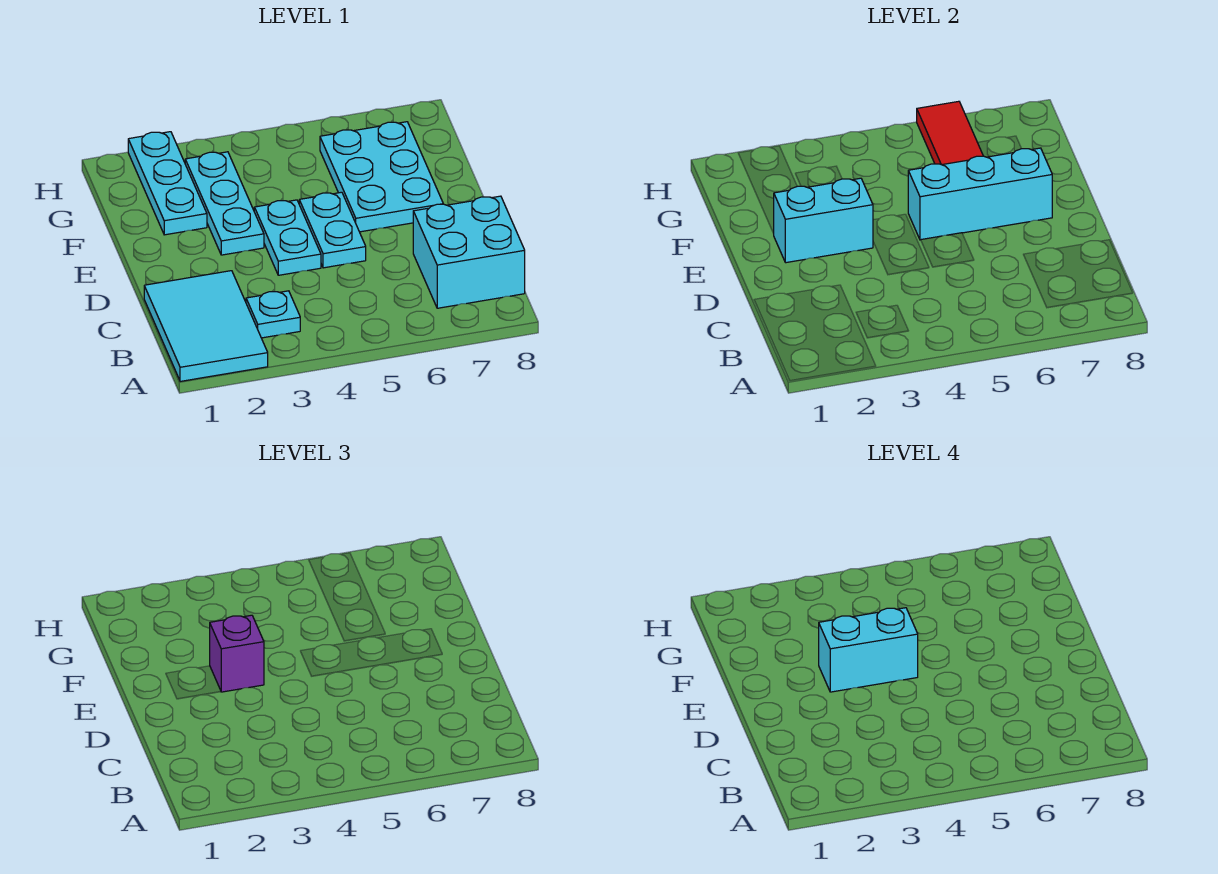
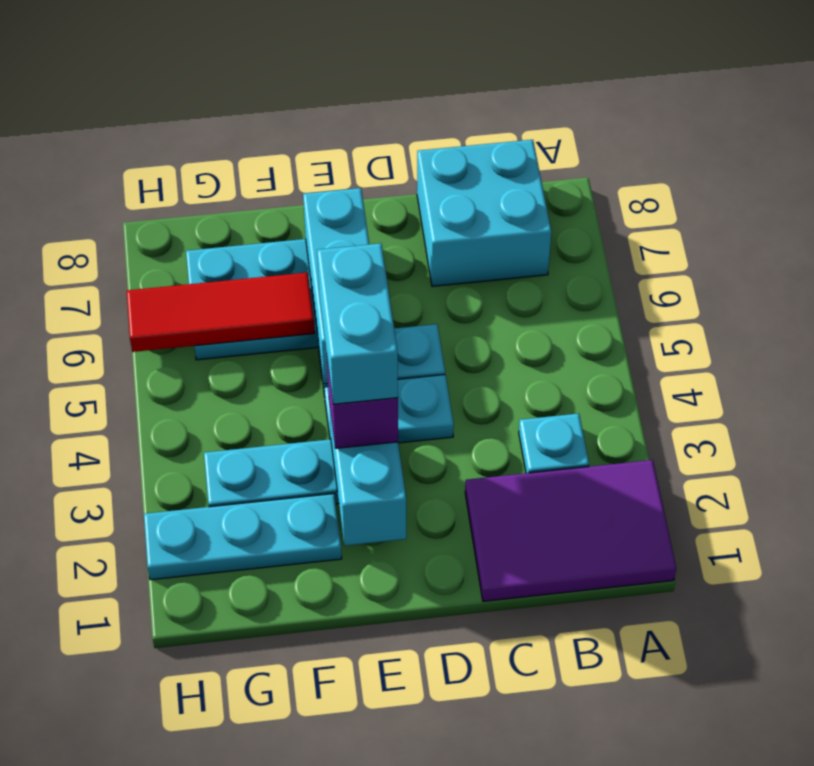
cyan 2x3 tile [144,271,268,381] -> purple 2x3 tile [465,460,676,601]

